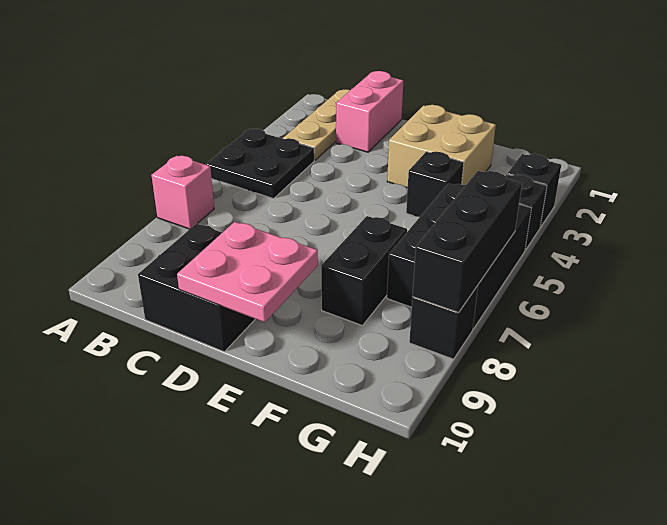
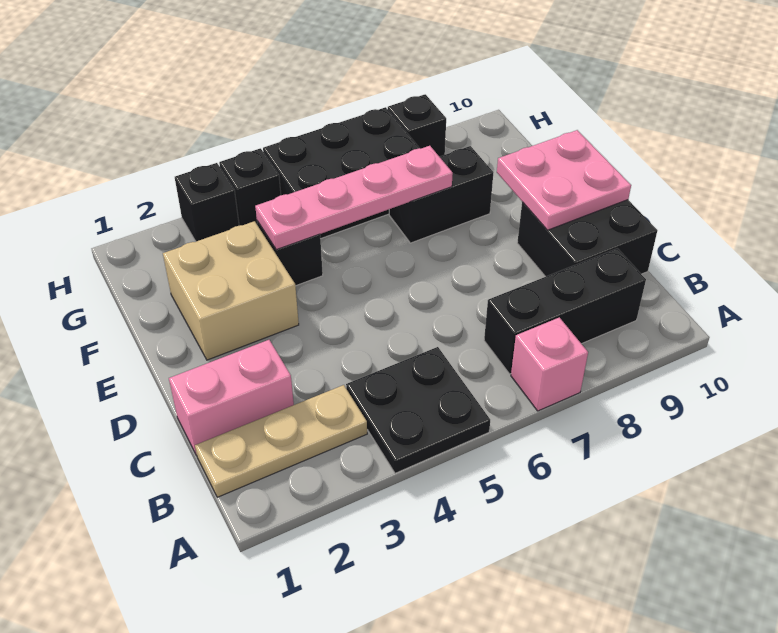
none -> pink 1x4 plate [255,146,453,250]
black 1x3 brick [412,171,522,312] -> black 1x3 brick moved to [484,248,646,374]

